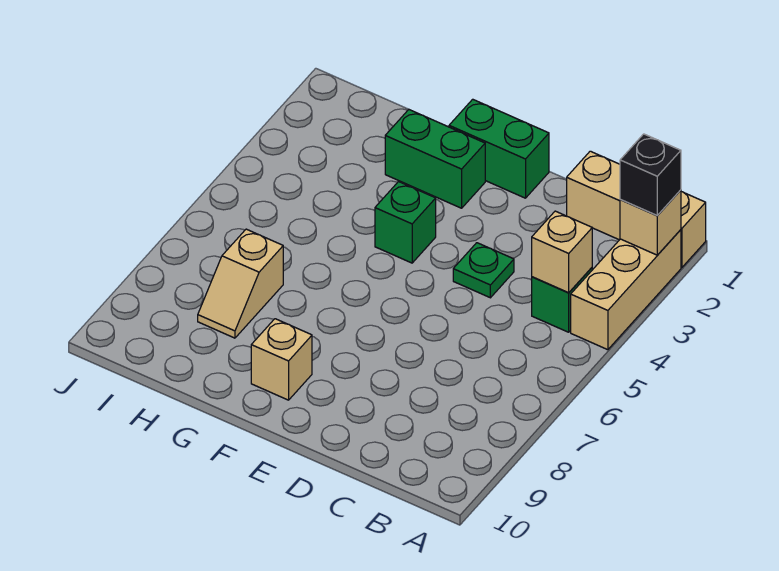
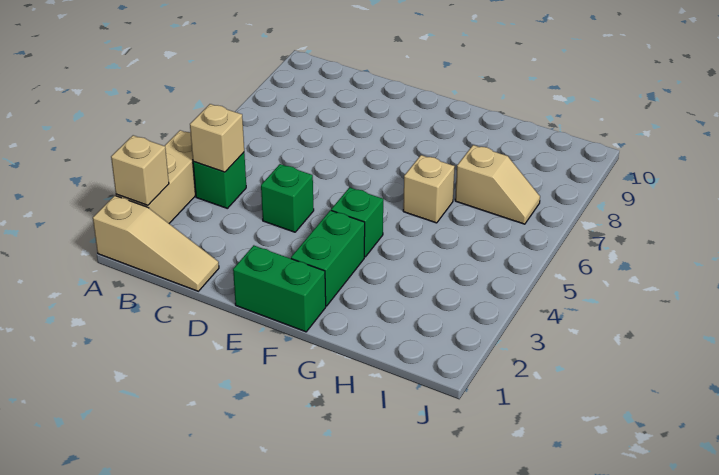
tan 1x3 brick [567,151,706,267] -> tan 1x3 slope [93,196,219,291]
black 1x1 brick [620,134,681,216] -> none
green 1x1 plate [453,243,514,298] -> green 1x1 brick [261,164,314,232]
green 1x2 brick [385,110,485,208] -> green 1x2 brick turned to [291,210,365,306]
tan 1x1 brick [251,319,312,400] -> tan 1x1 brick moved to [403,155,455,223]
tan 1x2 slope [198,229,283,338] -> tan 1x2 slope turned to [455,145,540,224]

